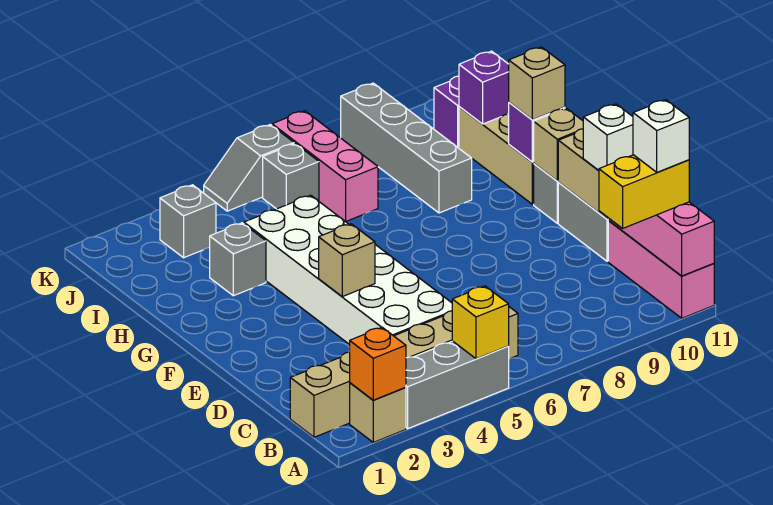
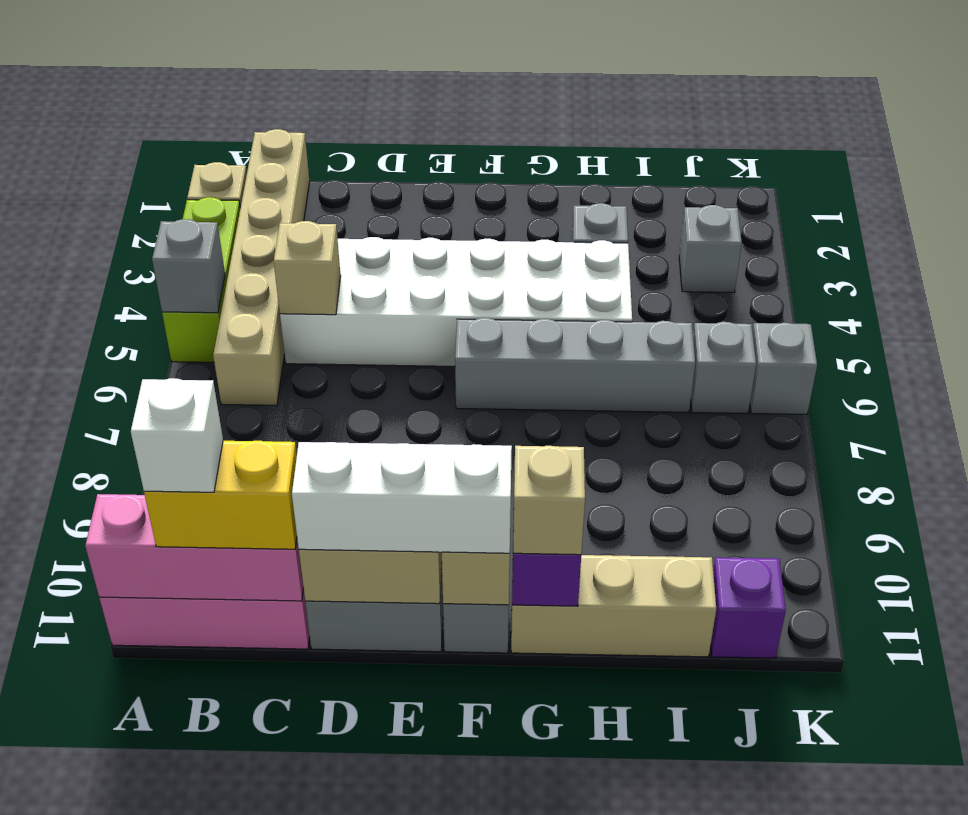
orange 1x1 brick [350,327,406,400] -> none
grey 1x3 brick [406,341,509,429] -> lime 1x3 brick [162,197,240,362]
yellow 1x1 brick [452,286,509,359] -> grey 1x1 brick [152,219,225,313]
yellow 1x2 brick [599,155,689,228] -> yellow 1x2 brick turned to [144,441,297,549]
white 1x1 brick [583,104,633,170] -> white 1x3 brick [292,442,512,553]
tan 1x1 brick [319,224,375,297] -> tan 1x1 brick moved to [274,221,341,315]
grey 1x4 brick [340,83,472,213] -> grey 1x4 brick moved to [455,318,695,412]
pink 1x3 brick [272,111,378,222] -> none
purple 1x1 brick [459,51,509,124] -> none

